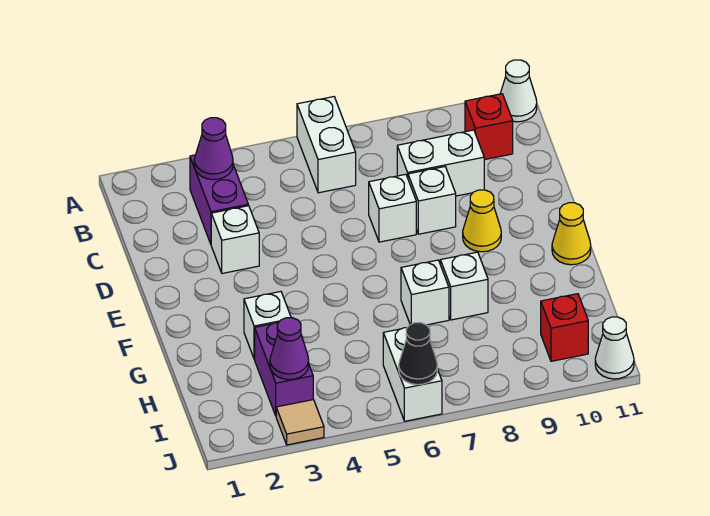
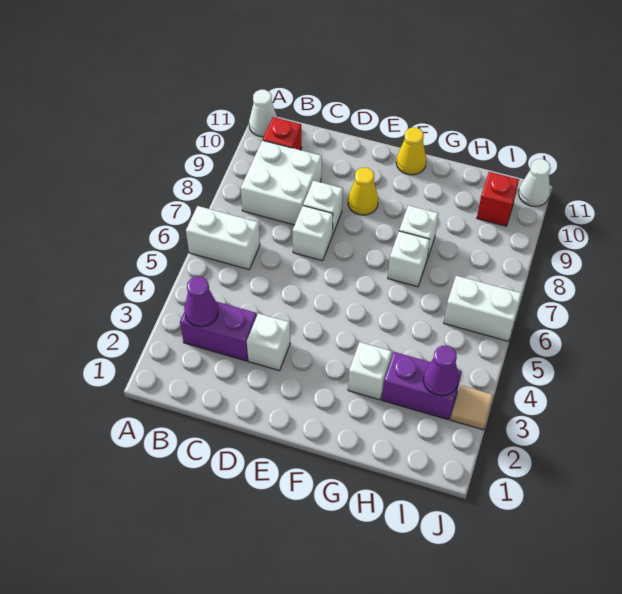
white 1x2 brick [397,130,484,196] -> white 2x2 brick [241,140,322,225]
black 1x1 cone [399,323,437,385] -> none

